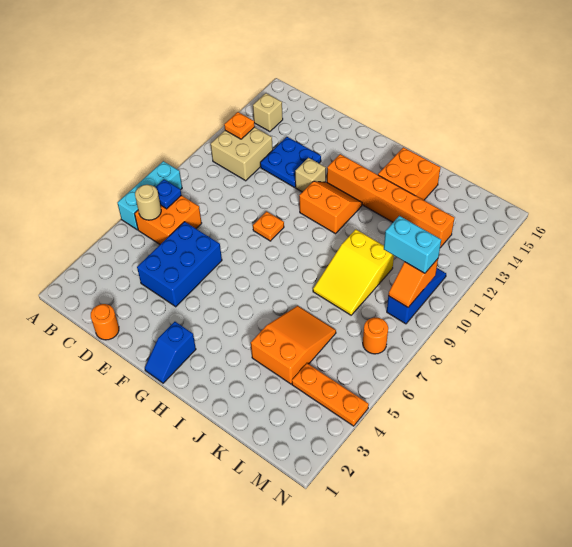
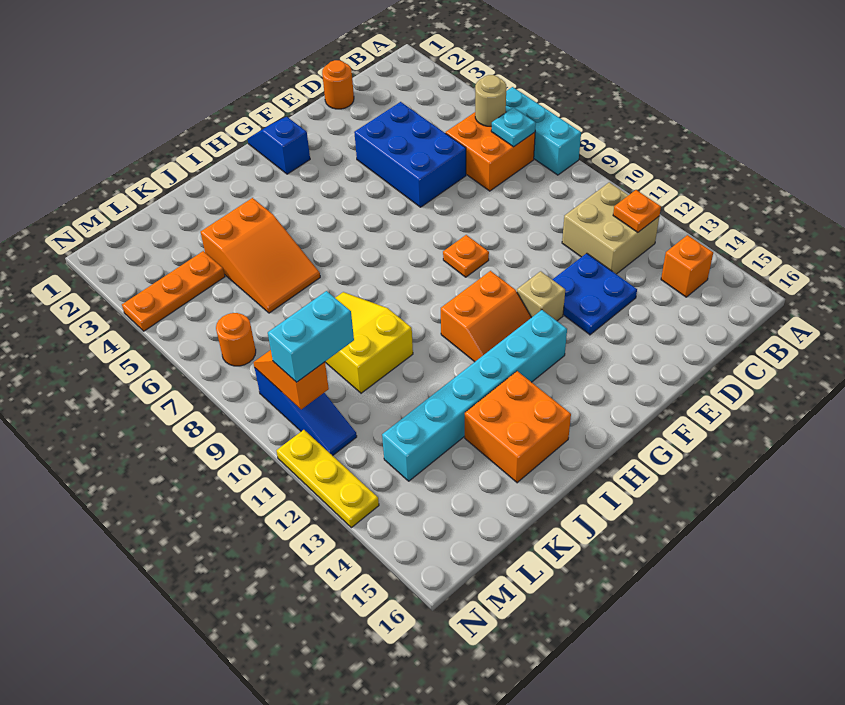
blue 1x1 plate [155,180,181,209] -> cyan 1x1 plate [491,107,536,147]
tan 1x1 brick [253,93,283,132] -> orange 1x1 brick [661,235,713,297]
orange 1x6 brick [327,154,454,248] -> cyan 1x6 brick [382,310,567,481]
none -> yellow 1x3 plate [277,430,379,528]

